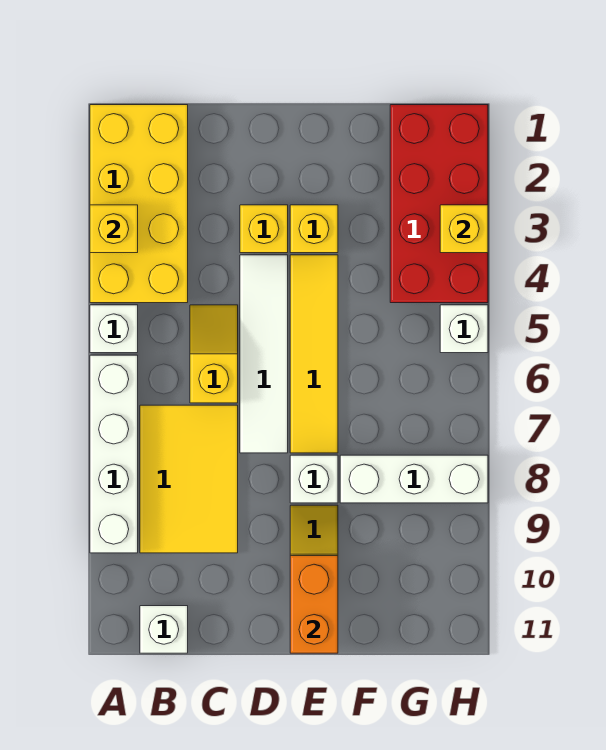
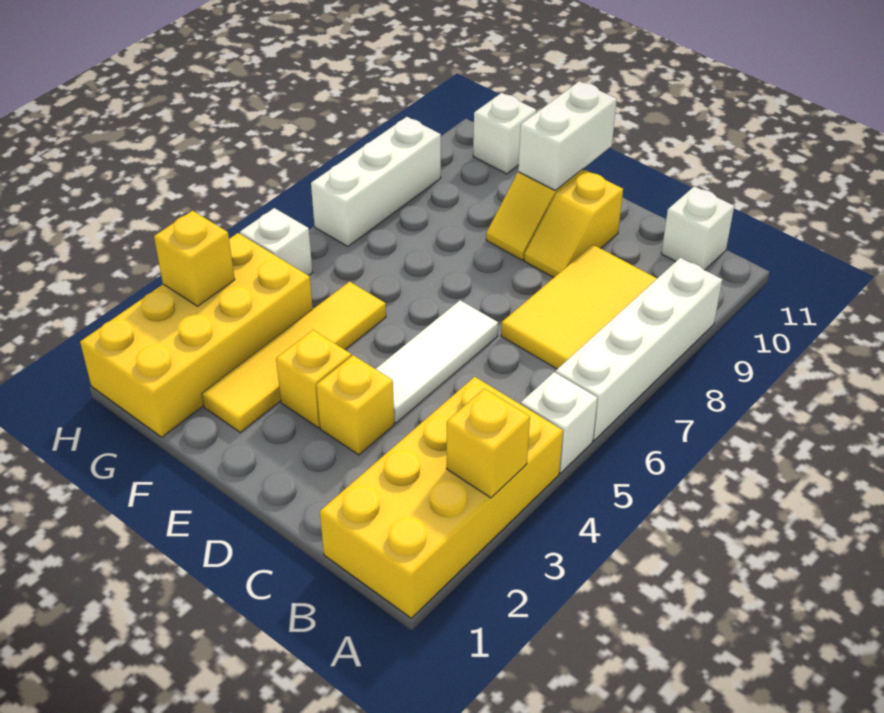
yellow 1x2 slope [190,305,238,403] -> yellow 1x2 slope moved to [524,170,623,277]
white 1x4 tile [240,255,288,453] -> white 1x3 tile [376,300,498,423]
yellow 1x4 tile [290,255,338,453] -> yellow 1x4 tile moved to [202,282,386,432]
white 1x1 brick [290,455,338,503] -> white 1x1 brick moved to [473,93,536,174]
orange 1x2 brick [290,556,338,653] -> white 1x2 brick [518,81,617,190]
white 1x3 brick [340,455,488,503] -> white 1x3 brick turned to [311,117,441,247]
red 2x4 brick [390,105,488,303] -> yellow 2x4 brick [80,233,313,437]

